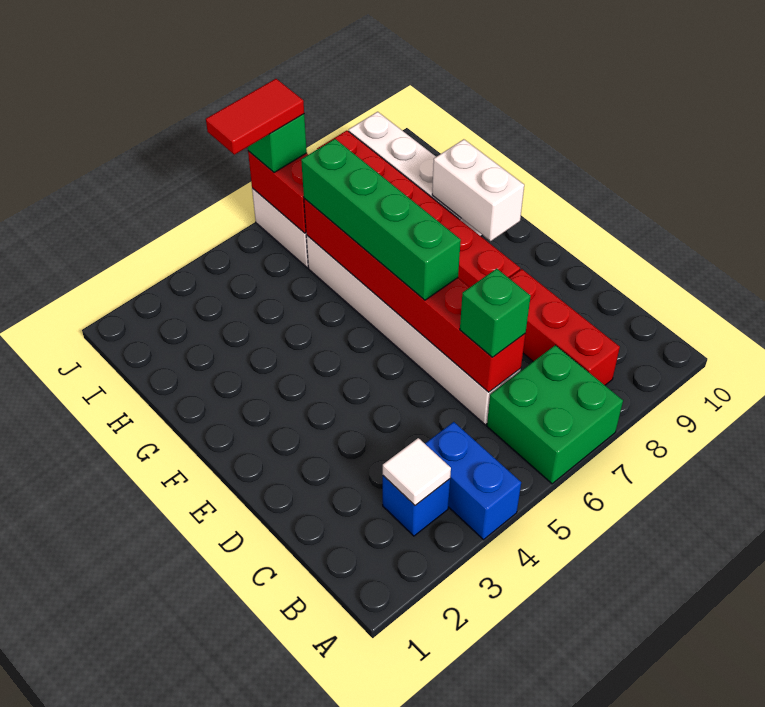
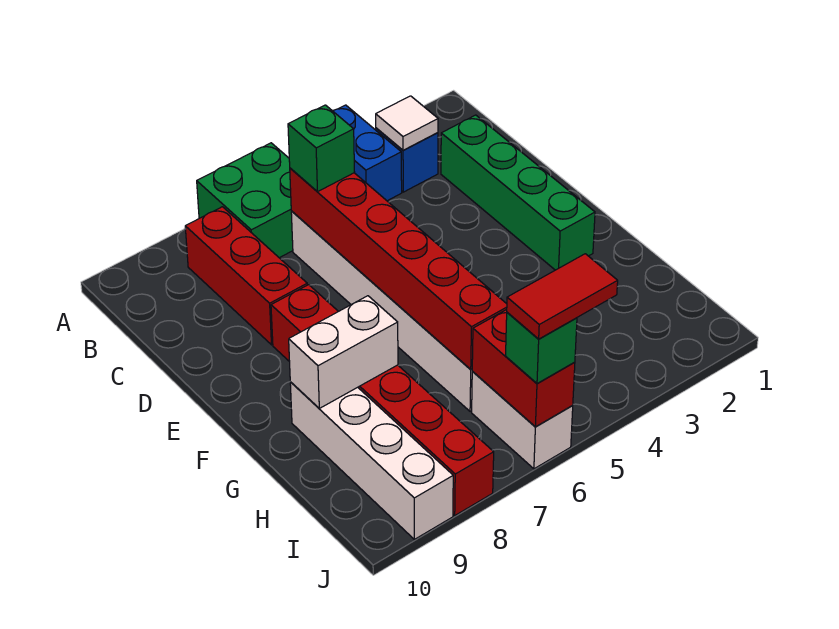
green 1x4 brick [301,139,461,300] -> green 1x4 brick moved to [441,115,595,270]
white 1x2 brick [432,139,524,241] -> white 1x2 brick turned to [289,296,398,408]

